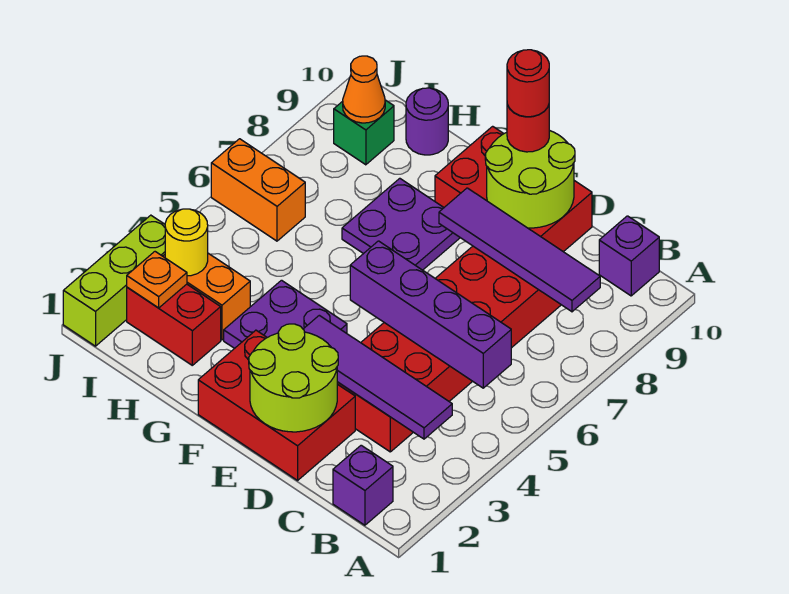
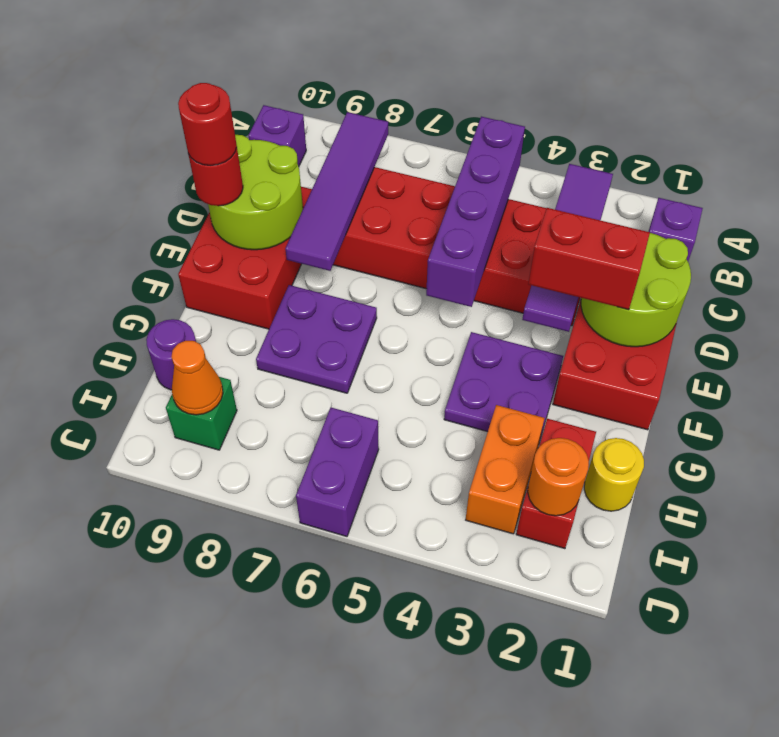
none -> red 1x2 brick [528,208,650,310]
orange 1x1 plate [127,252,187,308] -> orange 1x1 round brick [528,438,589,516]
yellow 1x1 round brick [165,209,208,276] -> yellow 1x1 round brick moved to [584,438,644,511]
orange 1x2 brick [211,139,305,241] -> purple 1x2 brick [296,407,379,536]
lime 1x3 brick [63,215,165,346] -> none

